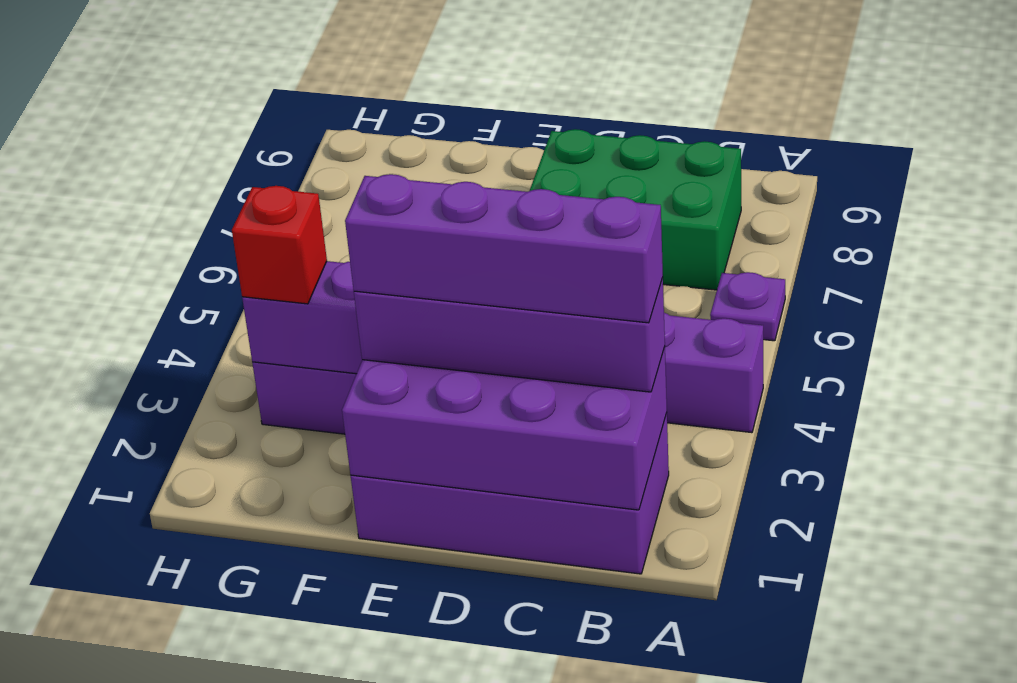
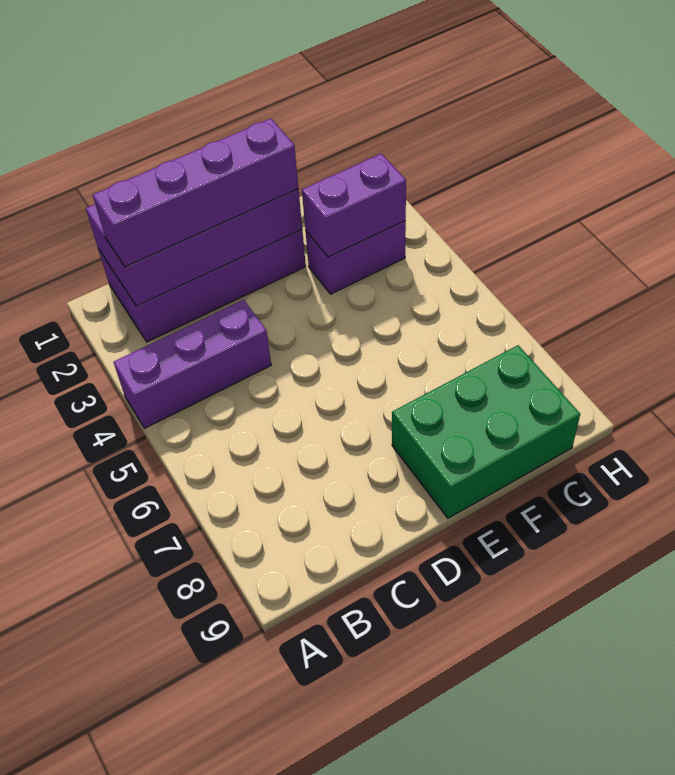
purple 1x1 plate [710,272,785,341] -> none
purple 1x4 brick [345,174,663,323] -> none
green 2x3 brick [530,129,741,290] -> green 2x3 brick moved to [392,345,580,518]
red 1x1 brick [232,186,327,304] -> none

